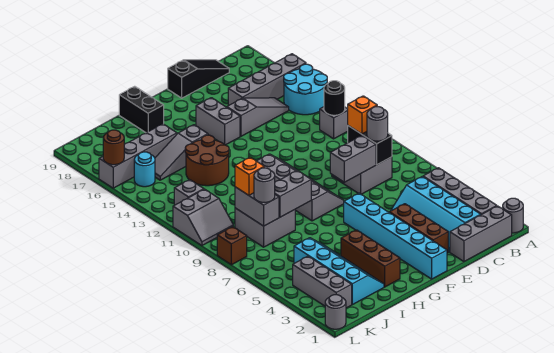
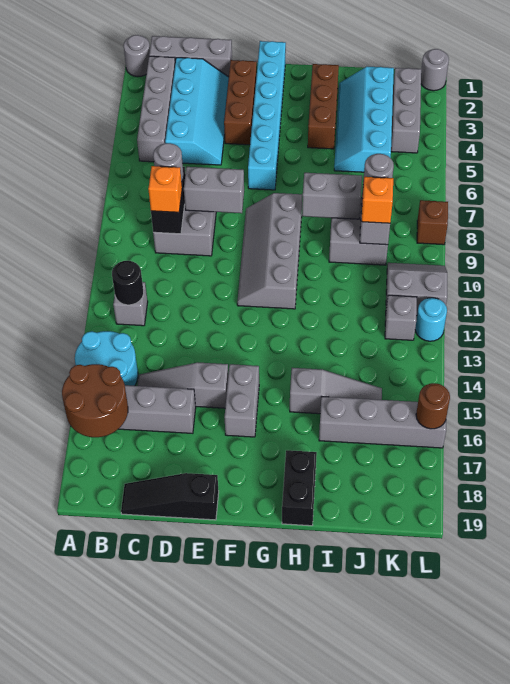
brown 2x2 round brick [185,135,229,186] -> brown 2x2 round brick moved to [62,364,128,437]
cyan 1x1 round brick [134,152,155,187] -> cyan 1x1 round brick moved to [415,298,447,341]

